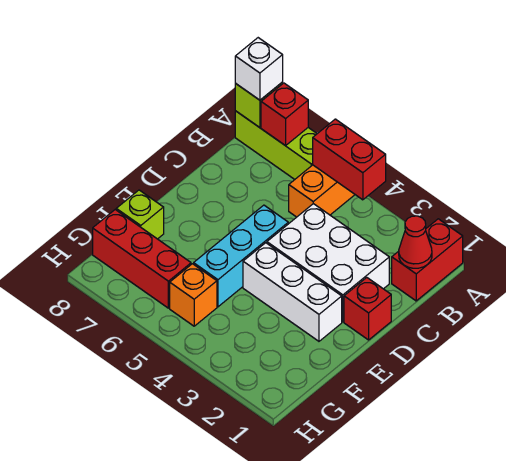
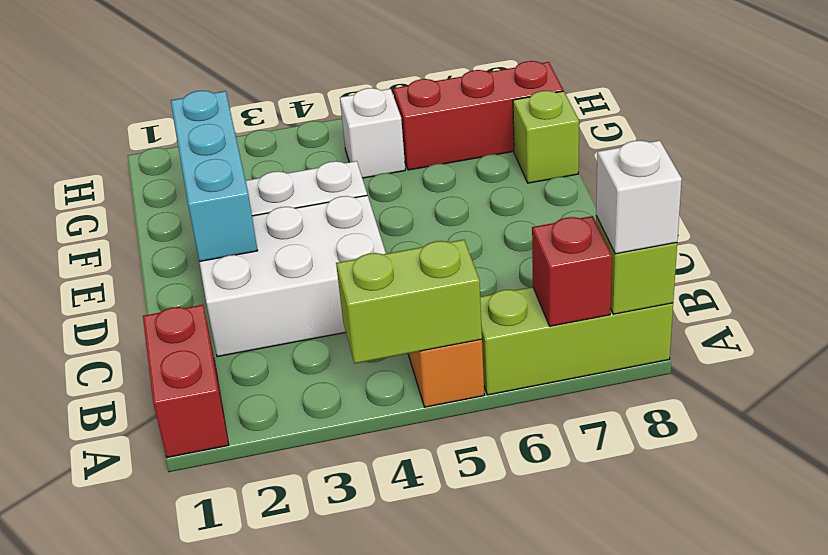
red 1x2 brick [313,119,386,200] -> lime 1x2 brick [336,240,482,363]
red 1x1 cone [399,216,432,268] -> none
red 1x1 brick [344,278,391,340] -> none
cyan 1x3 brick [194,205,288,307] -> cyan 1x3 brick moved to [171,91,258,262]
orange 1x1 brick [170,264,217,326] -> white 1x1 brick [340,88,405,178]

